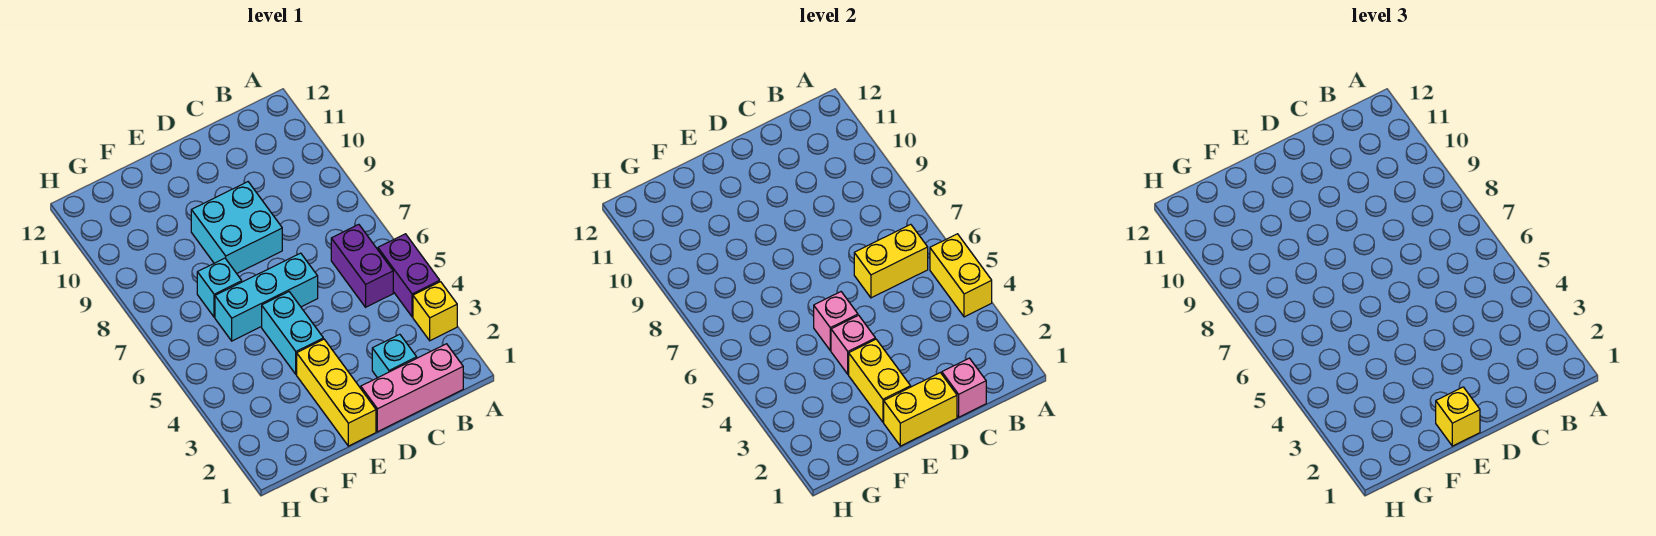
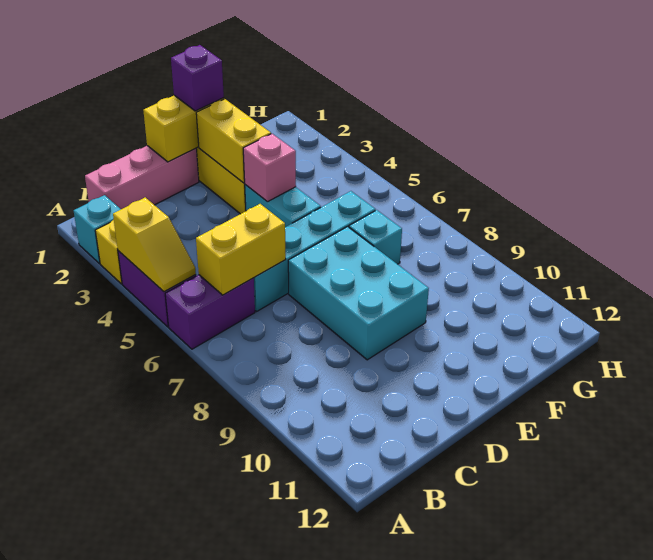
yellow 1x2 brick [930,234,992,317] -> yellow 1x2 slope [113,197,196,292]
purple 1x2 brick [331,224,393,307] -> purple 1x2 brick turned to [165,275,255,349]
pink 1x1 brick [942,358,986,417] -> none
cyan 1x1 brick [372,334,417,378] -> cyan 1x1 brick moved to [74,195,121,263]
cyan 1x3 brick [215,253,318,341] -> cyan 1x4 brick [254,191,376,311]
cyan 2x2 brick [191,182,282,273] -> cyan 2x3 brick [288,227,429,360]
yellow 1x1 brick [1436,387,1480,446] -> purple 1x1 brick [171,45,224,111]
pink 1x1 brick [814,292,858,350] -> none

